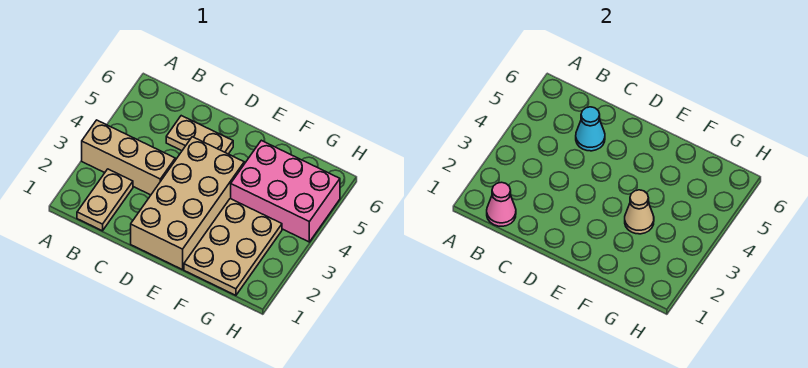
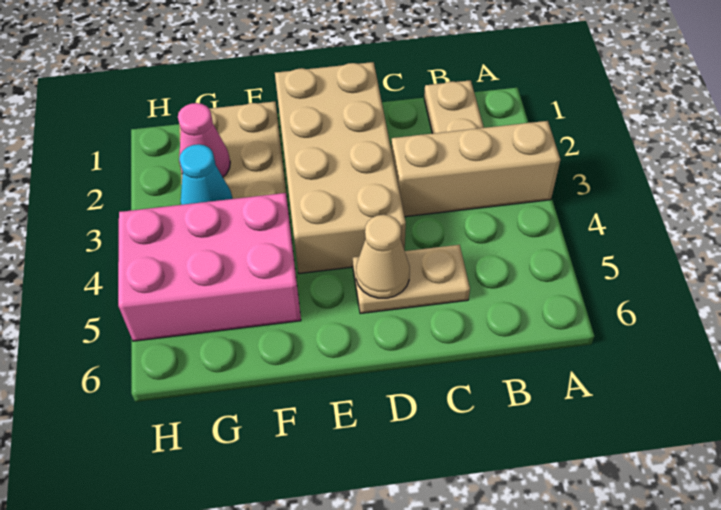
pink 1x1 cone [487,182,516,226] -> pink 1x1 cone moved to [178,103,230,177]
cyan 1x1 cone [576,107,605,151] -> cyan 1x1 cone moved to [179,144,233,205]
tan 1x1 cone [625,190,654,234] -> tan 1x1 cone moved to [356,215,410,298]

